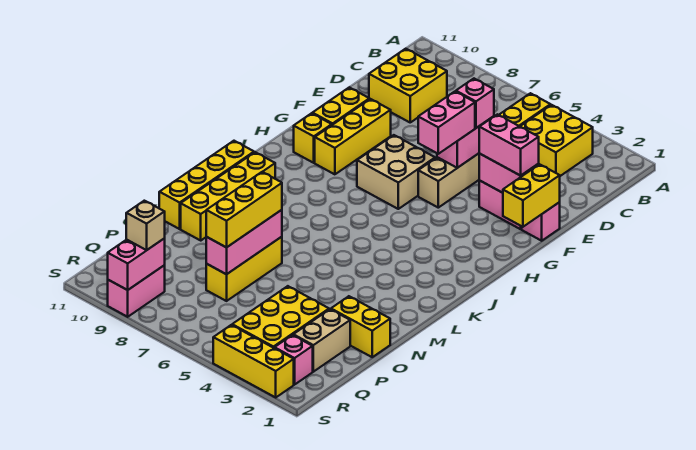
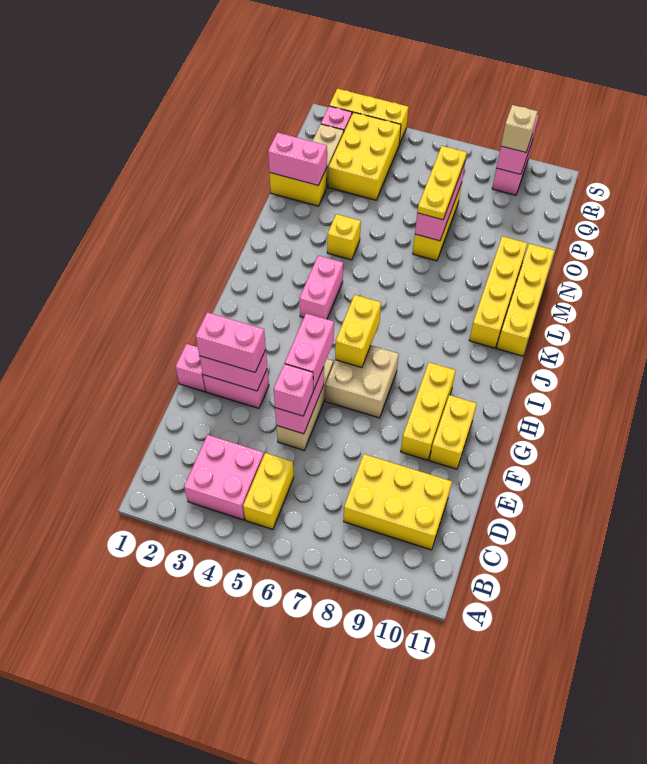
yellow 2x2 brick [520,105,593,176] -> pink 2x2 brick [184,435,264,520]
yellow 2x2 brick [369,49,447,122] -> yellow 2x3 brick [344,454,452,550]
yellow 1x2 brick [503,164,560,227] -> yellow 1x2 brick moved to [335,295,381,368]
yellow 1x1 brick [294,113,332,163] -> yellow 1x1 brick moved to [327,214,361,260]
none -> pink 1x2 brick [300,255,343,319]
yellow 1x3 brick [206,172,282,247] -> yellow 1x3 plate [417,146,467,220]
none -> pink 1x2 brick [268,132,327,185]

